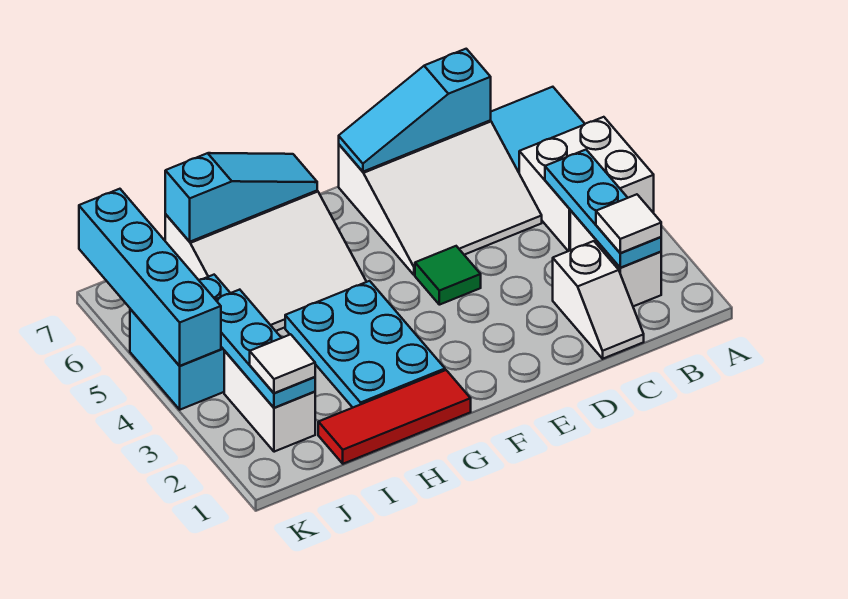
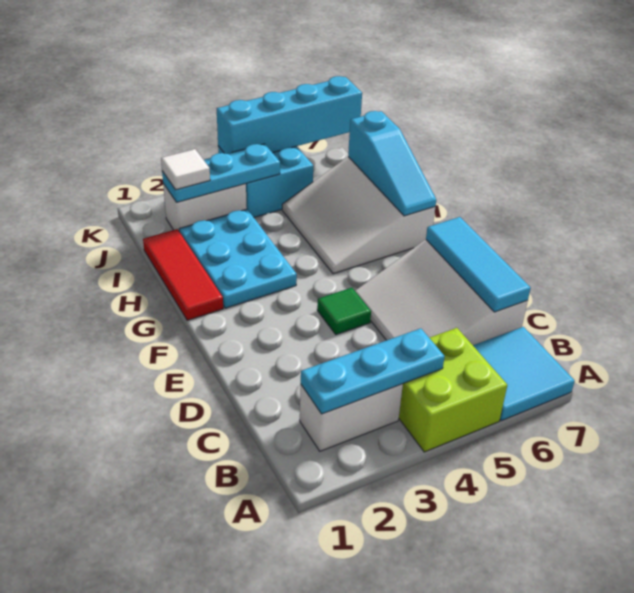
white 2x2 brick [519,117,654,251] -> lime 2x2 brick [399,328,507,452]
white 1x1 tile [596,194,661,253] -> none
white 1x2 slope [553,241,644,359] -> none
cyan 1x3 slope [339,49,491,172] -> cyan 1x3 tile [426,217,531,312]
cyan 2x3 plate [285,281,445,407] -> cyan 2x3 plate turned to [179,209,297,308]

